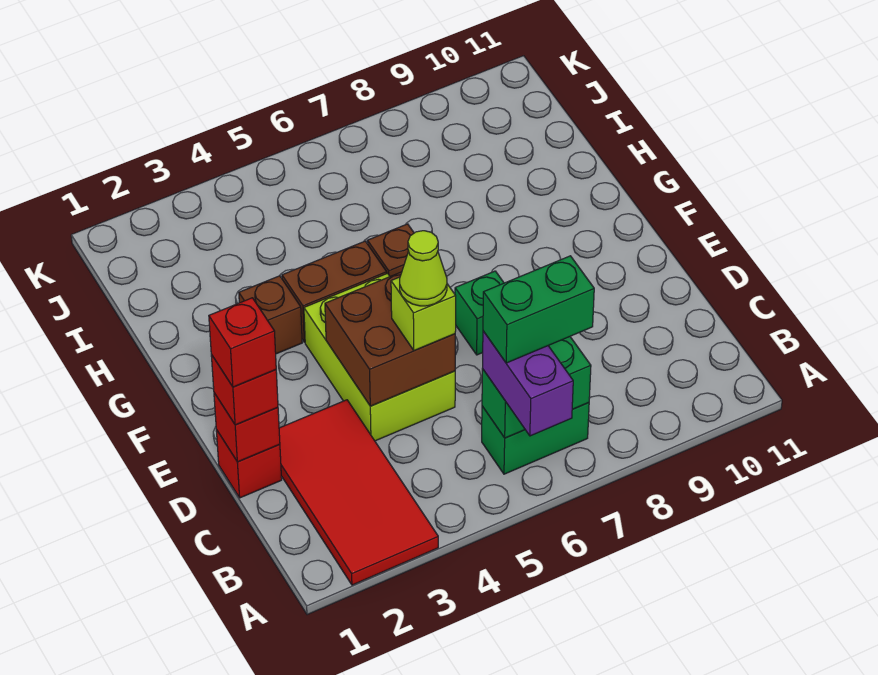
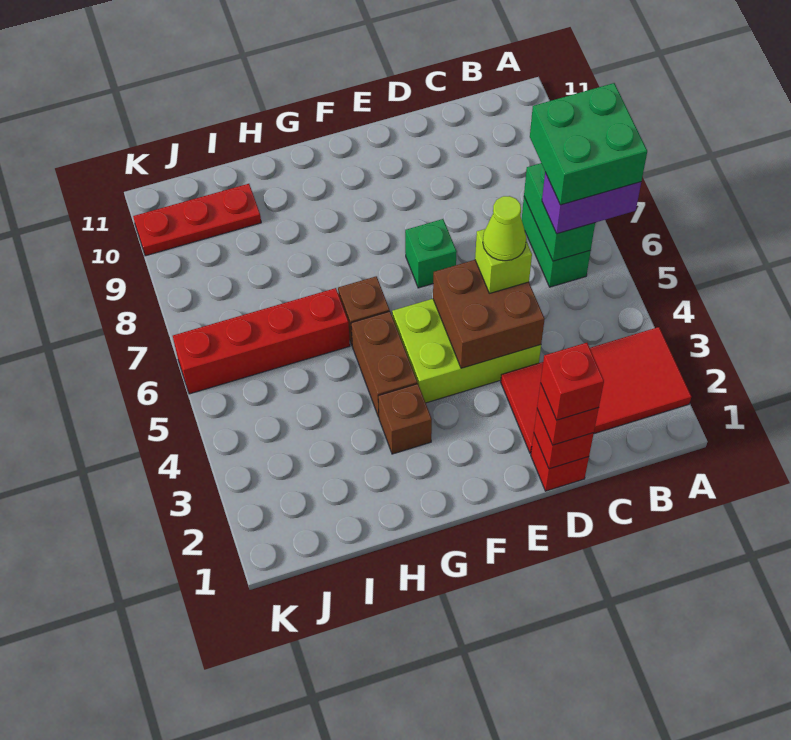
green 1x2 brick [483,256,594,363] -> green 2x2 brick [530,83,647,205]
none -> red 1x4 brick [173,288,350,394]
none -> red 1x3 plate [133,184,261,256]

